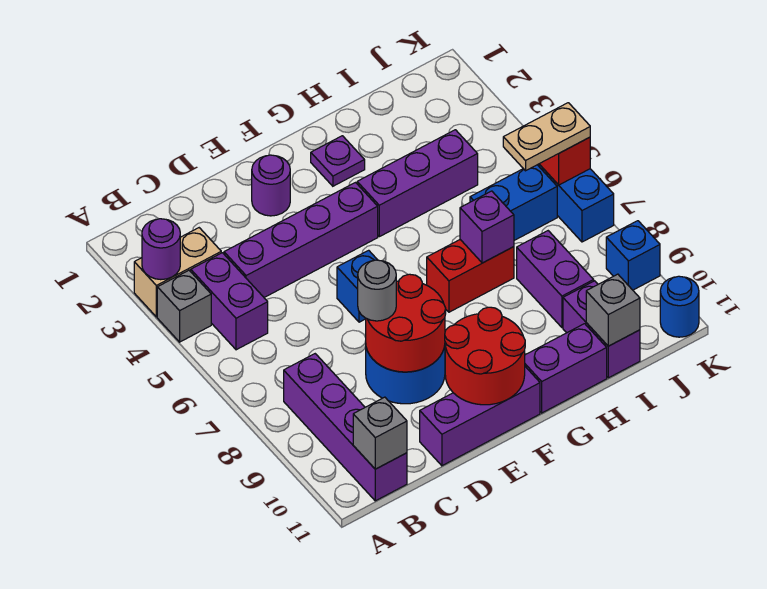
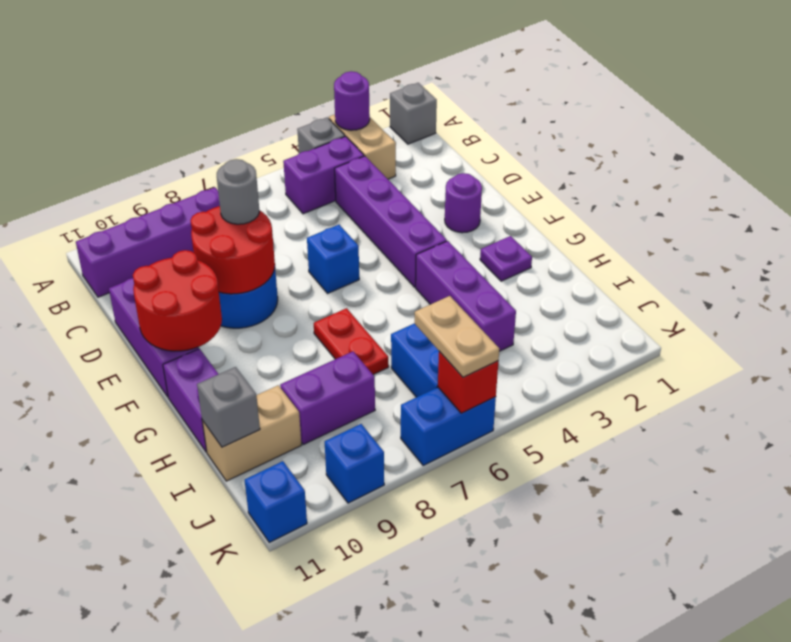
grey 1x1 brick [353,397,407,469] -> grey 1x1 brick moved to [390,83,437,144]
red 1x2 brick [427,240,514,312] -> red 1x2 plate [314,308,389,375]
purple 1x1 brick [460,191,514,263] -> none
purple 1x2 brick [563,281,640,378] -> tan 1x2 brick [202,385,301,481]
blue 1x1 round brick [660,276,699,337] -> blue 1x1 brick [245,461,307,542]

